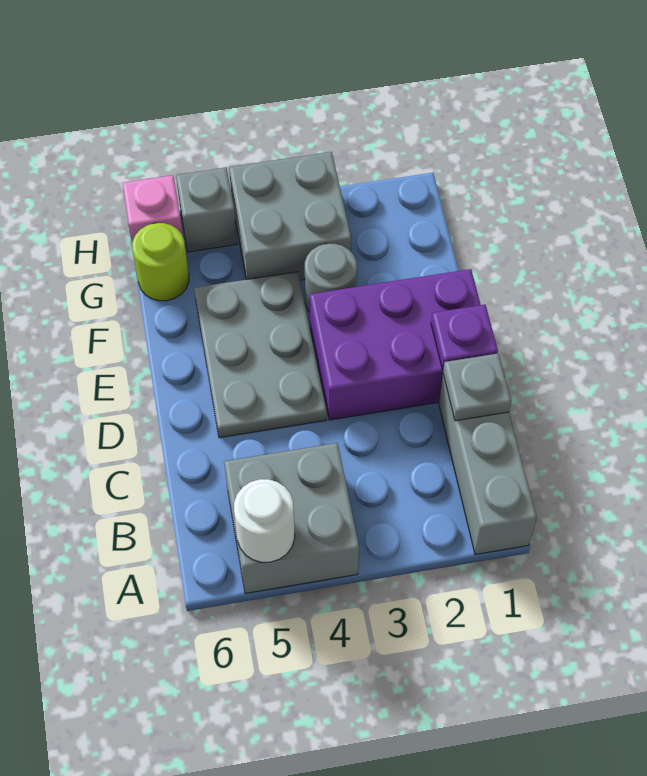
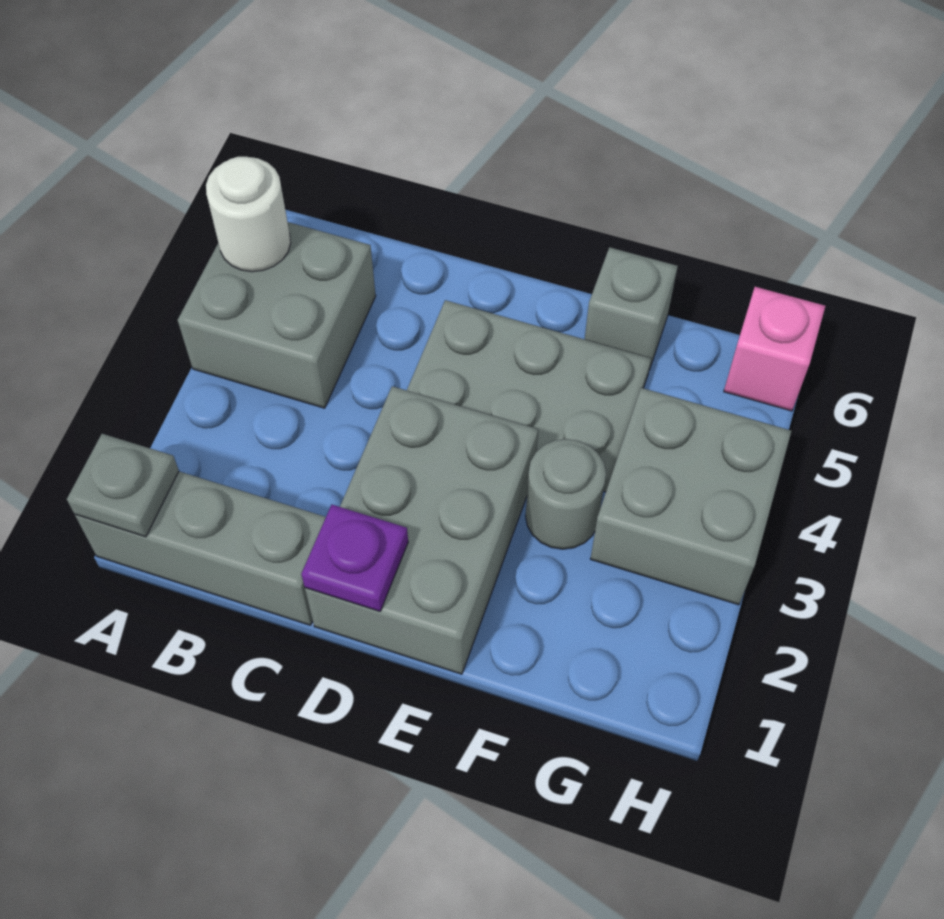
grey 1x1 plate [443,354,511,421] -> grey 1x1 plate moved to [67,434,179,537]
purple 2x3 brick [310,269,481,420] -> grey 2x3 brick [305,386,538,674]
lime 1x1 round brick [132,223,189,301] -> none
grey 1x1 brick [176,167,237,252] -> grey 1x1 brick moved to [585,247,678,370]

